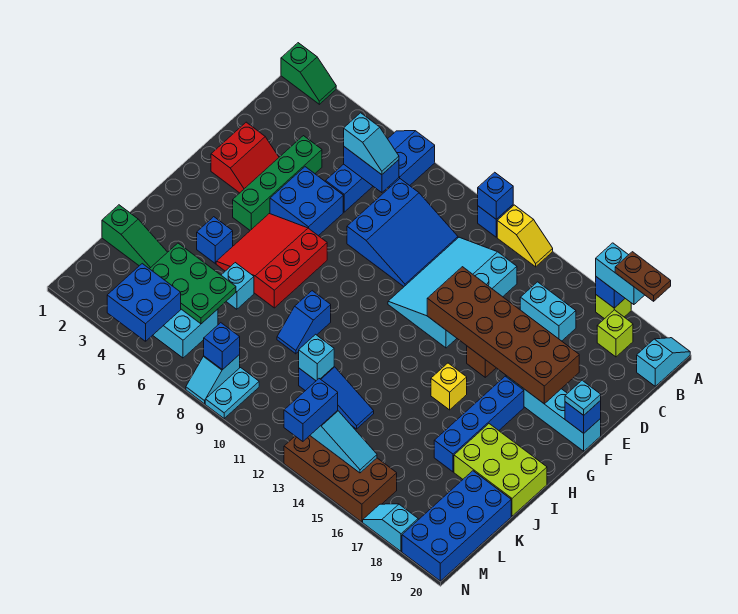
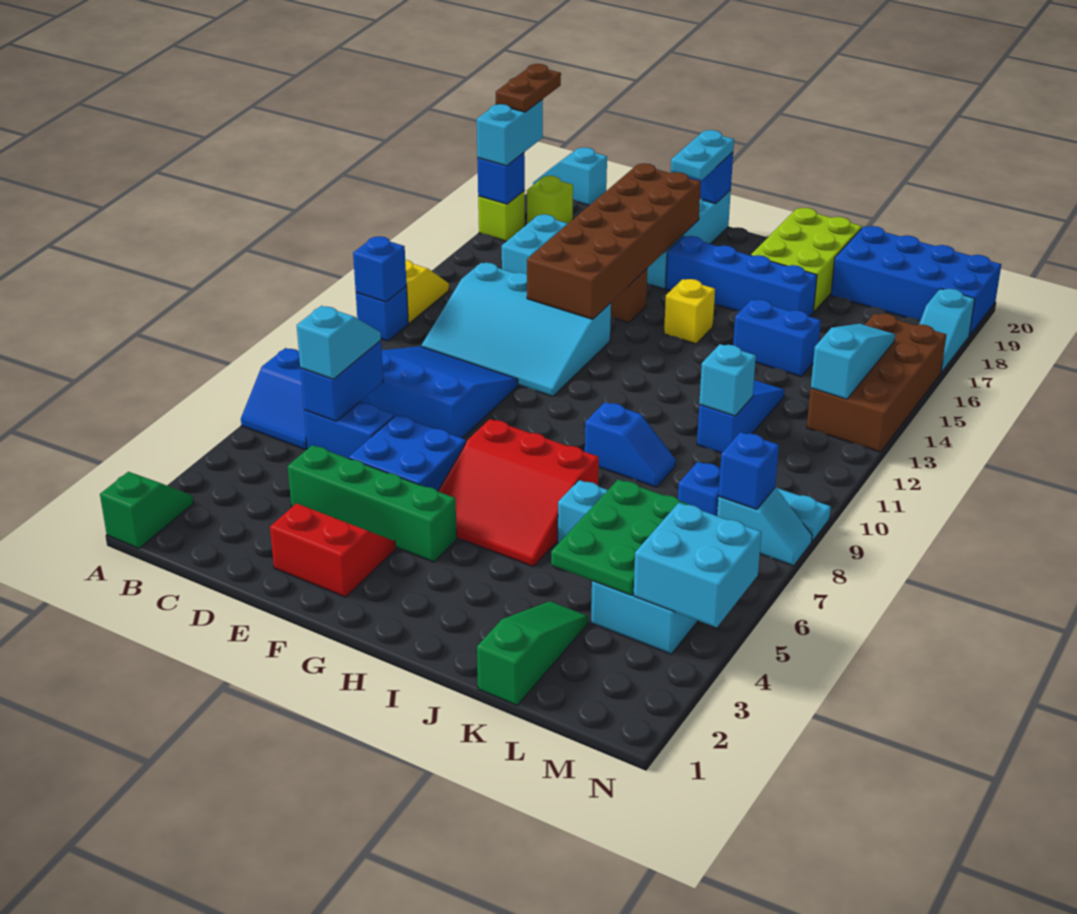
cyan 1x1 plate [565,380,601,415] -> cyan 1x2 plate [671,130,734,180]
blue 1x1 brick [197,217,233,264] -> blue 1x1 brick moved to [678,462,720,516]
blue 2x2 brick [107,264,181,341] -> cyan 2x2 brick [633,503,762,627]
blue 1x2 brick [284,379,338,442] -> blue 1x2 brick moved to [733,299,821,377]

